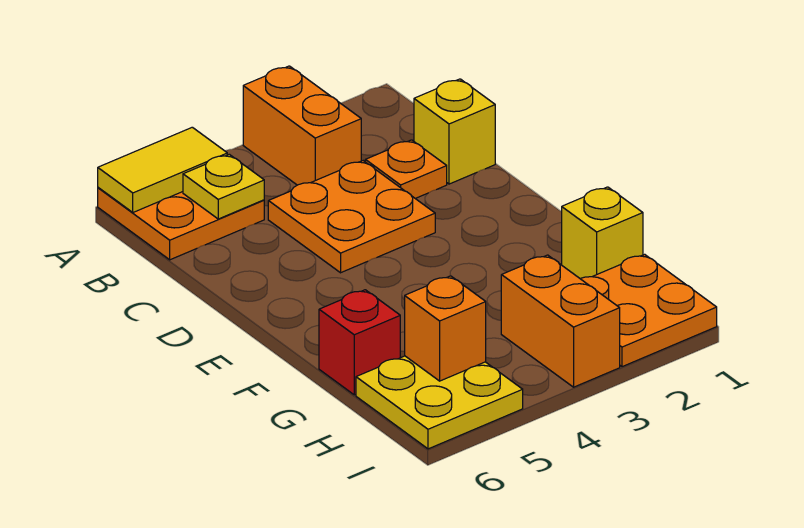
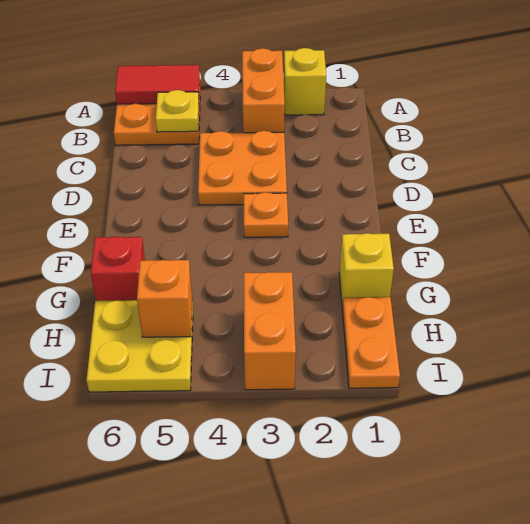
yellow 1x2 tile [98,127,227,212] -> red 1x2 tile [115,65,200,104]
yellow 1x1 brick [414,79,495,184] -> yellow 1x1 brick moved to [284,48,326,115]
orange 1x1 plate [365,140,447,198] -> orange 1x1 plate moved to [244,192,288,237]
orange 2x2 plate [580,254,717,367] -> orange 1x2 plate [342,297,400,388]

